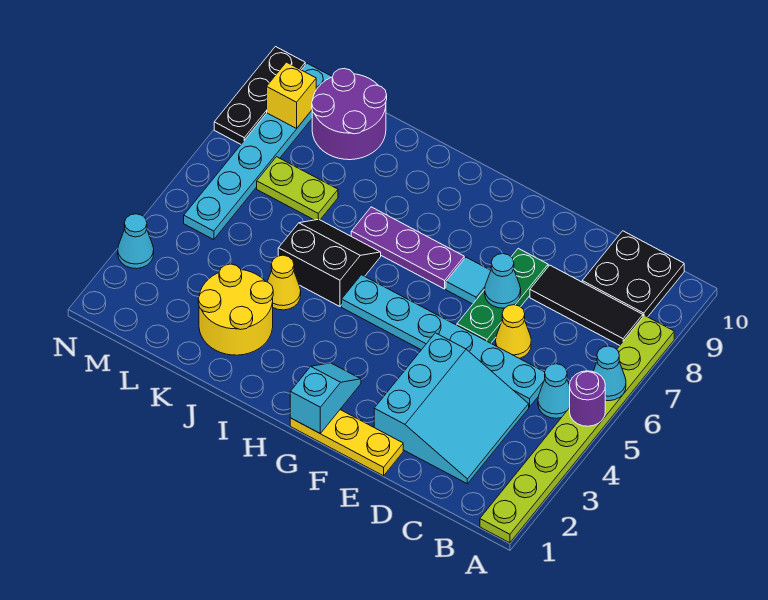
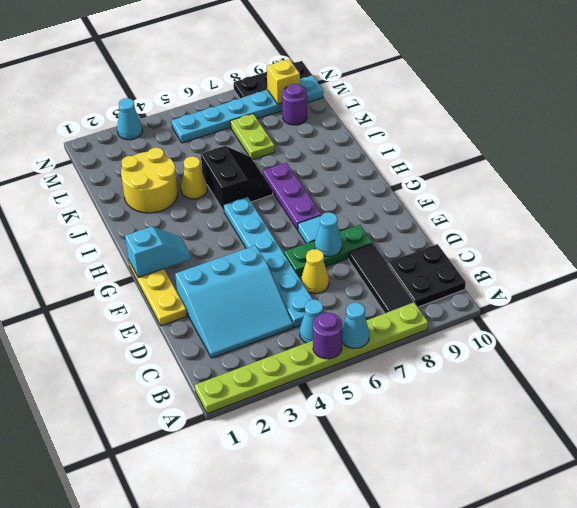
purple 2x2 round brick [312,68,387,160] -> purple 1x1 round brick [282,84,307,125]

